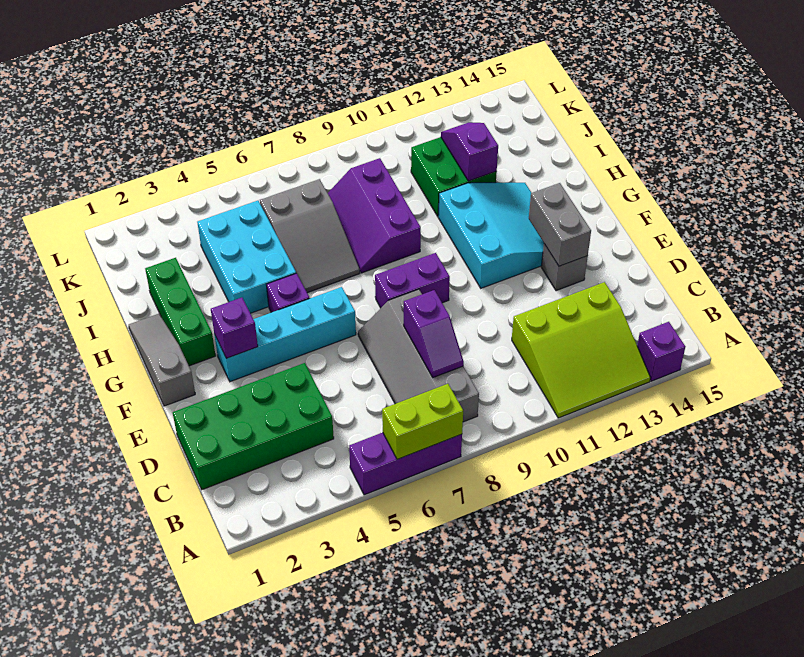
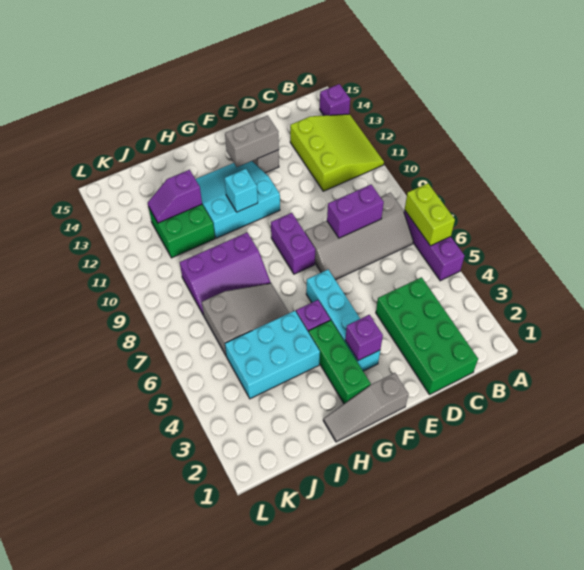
purple 1x2 slope [404,290,464,377] -> purple 1x2 brick [327,185,384,238]
green 1x3 brick [145,258,216,366] -> green 1x3 brick turned to [309,320,371,404]
none -> cyan 1x1 brick [225,169,258,212]

